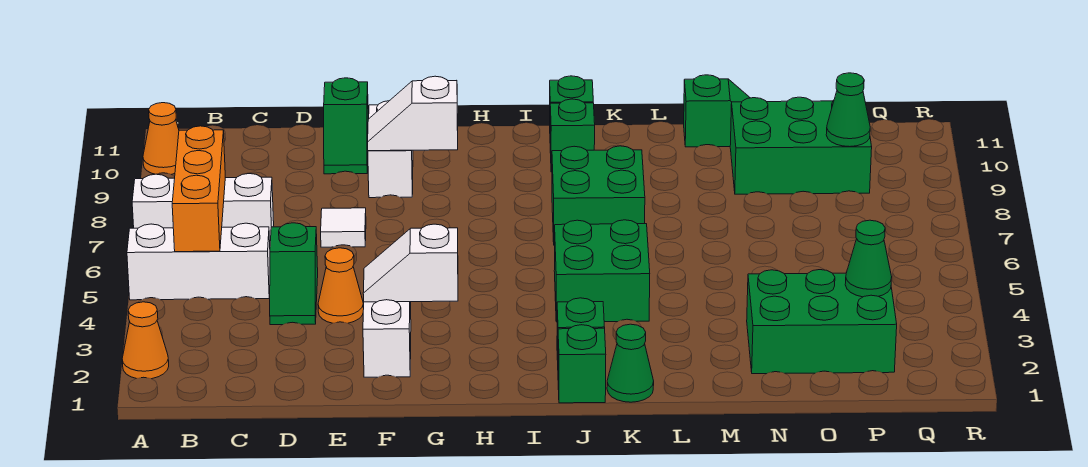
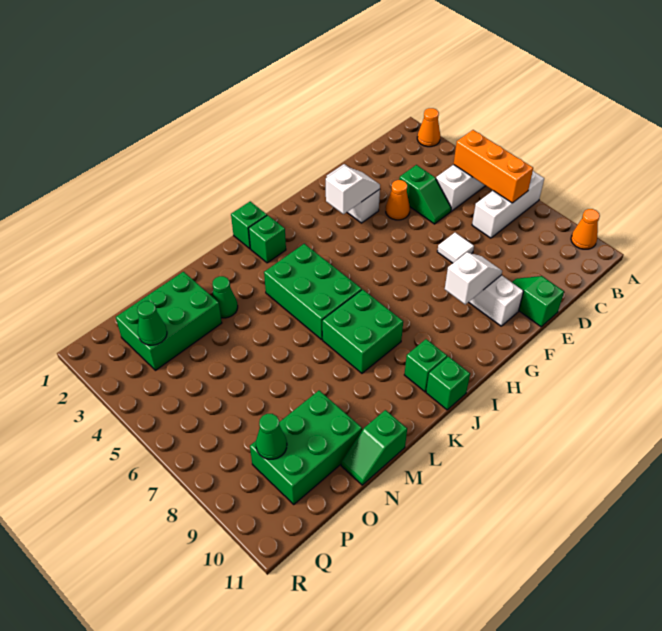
green 1x2 slope [269,223,318,325] -> green 1x2 slope turned to [399,165,451,224]
green 2x2 brick [554,220,650,322] -> green 2x3 brick [264,244,362,340]
green 1x1 cone [607,324,654,402] -> green 1x1 cone moved to [212,276,238,318]

